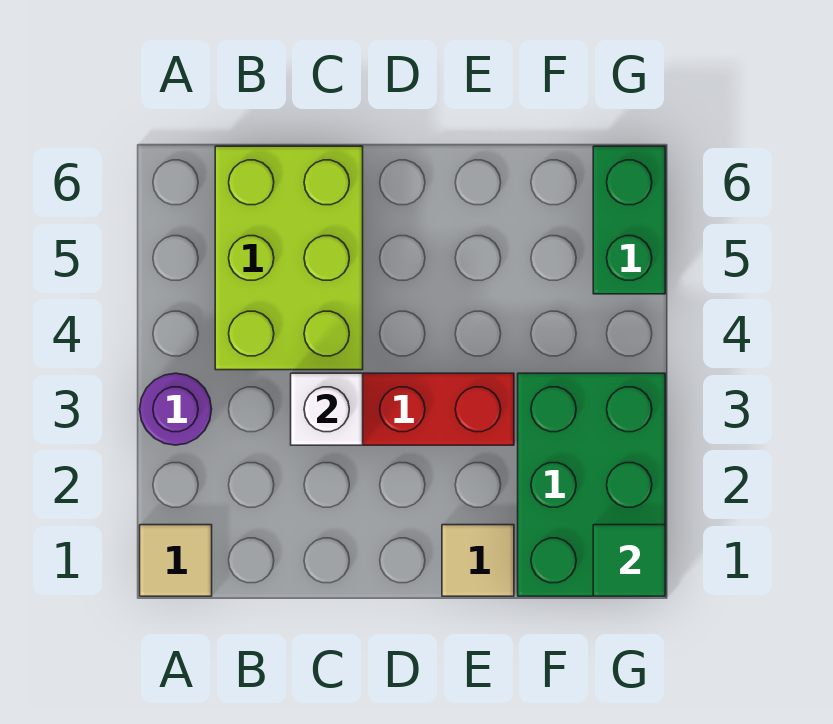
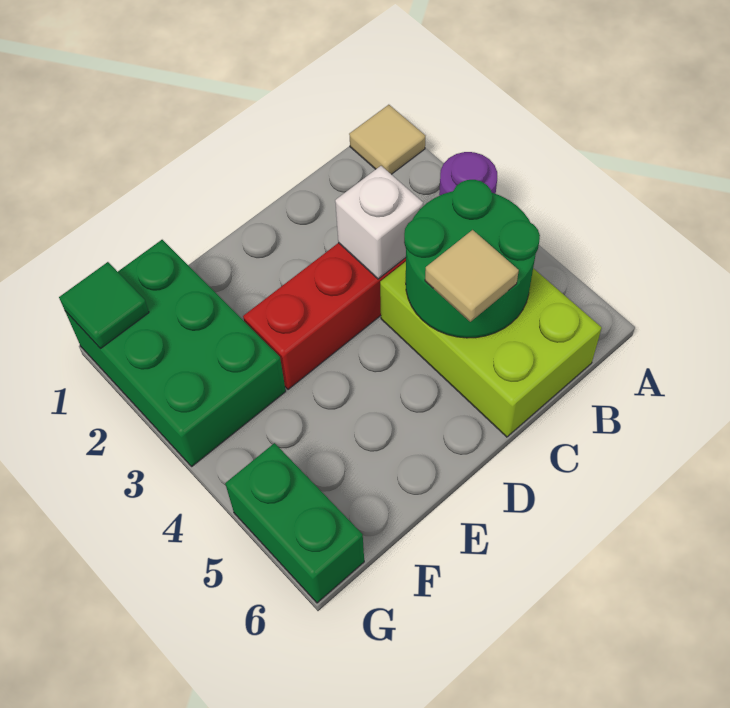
none -> green 2x2 round brick [404,180,540,338]
tan 1x1 tile [442,525,514,596] -> tan 1x1 tile moved to [425,230,519,322]

